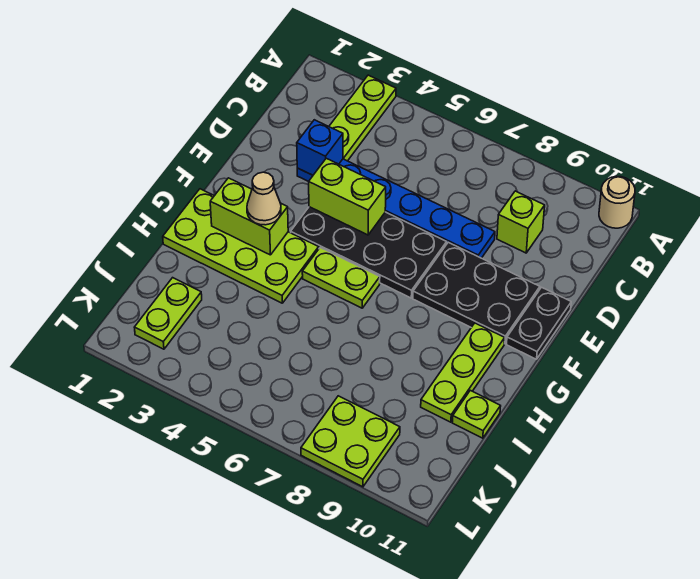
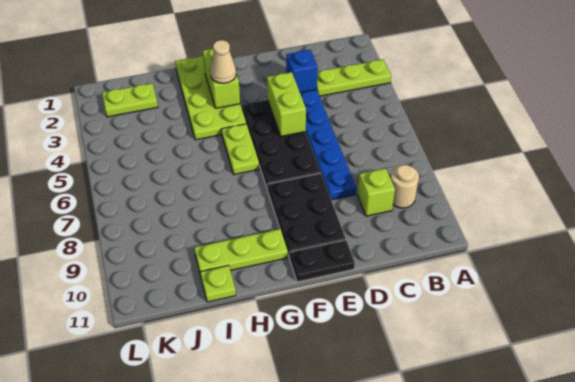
tan 1x1 round brick [599,176,635,228] -> tan 1x1 round brick moved to [391,165,419,208]
lime 2x2 plate [301,396,400,487] -> none

